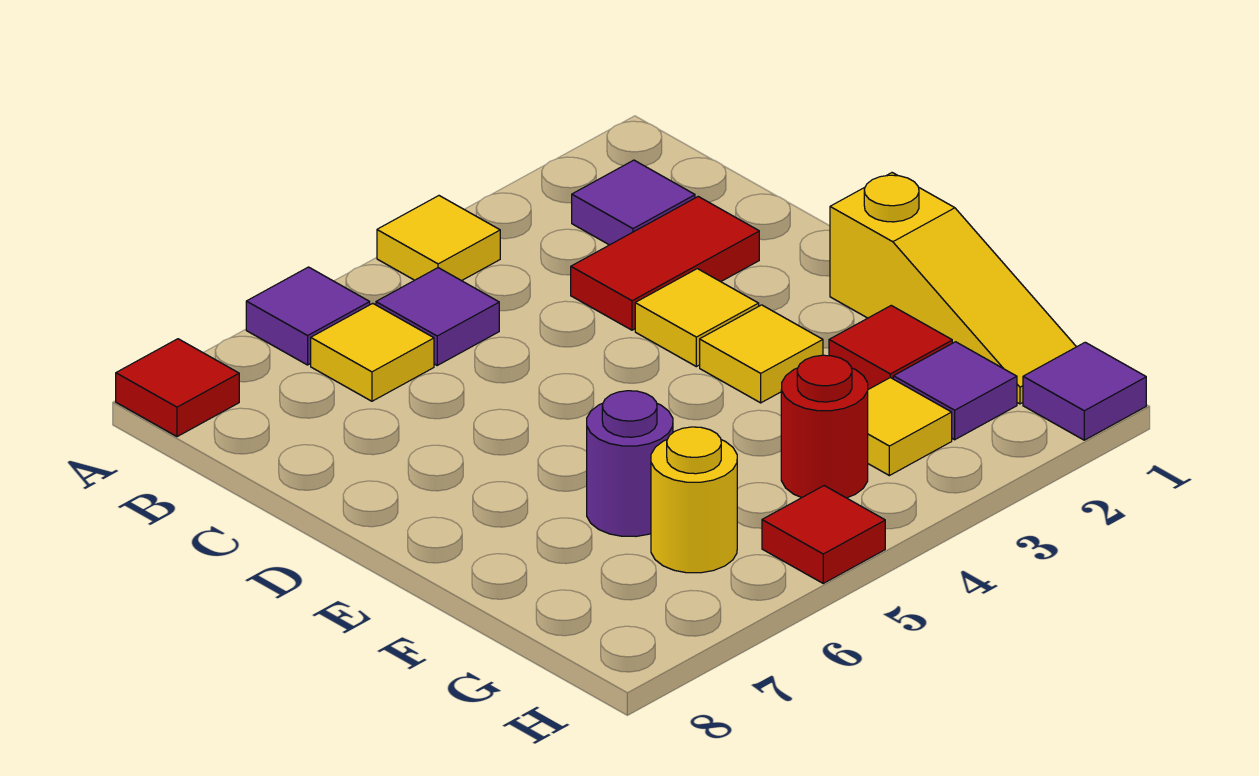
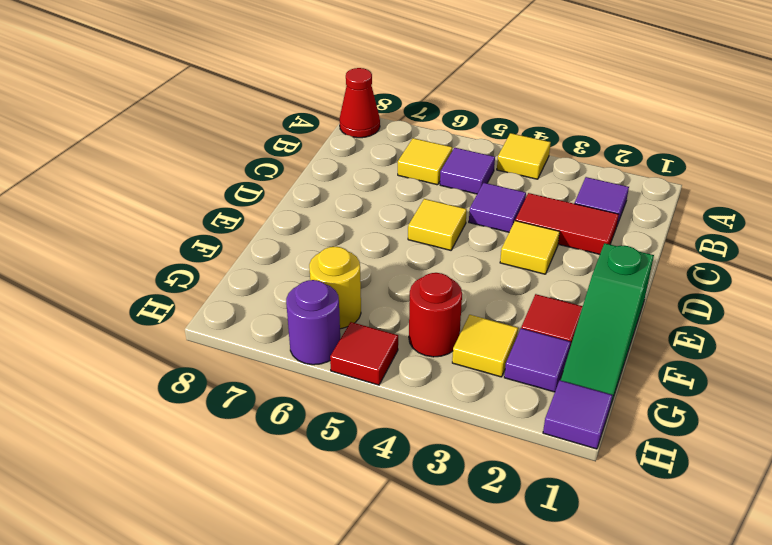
purple 1x1 tile [246,267,370,365] -> purple 1x1 tile moved to [469,183,526,232]
red 1x1 tile [116,339,239,437] -> red 1x1 cone [340,68,380,138]
yellow 1x3 slope [830,173,1076,404] -> green 1x3 slope [561,243,654,404]
yellow 1x1 tile [700,305,823,403] -> yellow 1x1 tile moved to [408,199,467,250]
purple 1x1 round brick [587,391,673,536] -> purple 1x1 round brick moved to [286,280,340,365]

